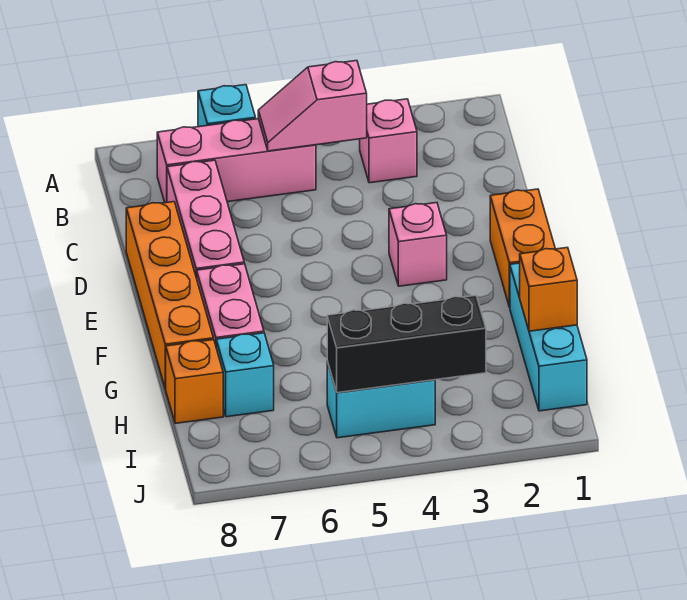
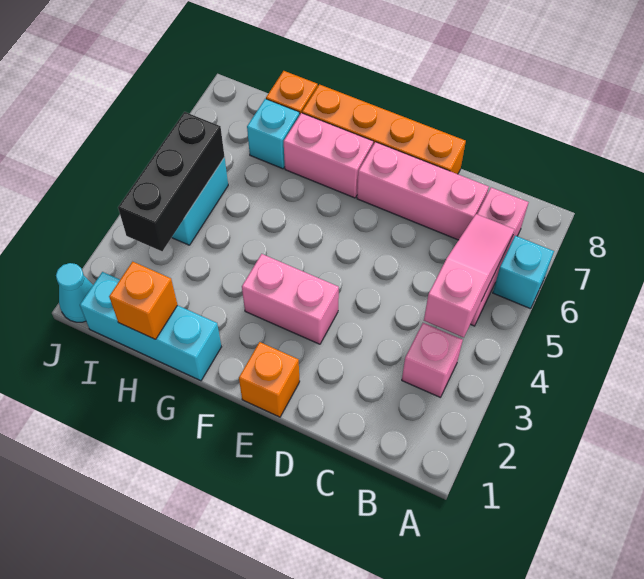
pink 1x2 slope [258,61,367,151] -> pink 1x3 slope [424,214,515,337]
orange 1x2 brick [490,189,555,307] -> orange 1x1 brick [239,342,300,417]
pink 1x1 brick [389,203,447,286] -> pink 1x2 brick [242,254,339,344]
none -> cyan 1x1 cone [56,263,93,322]

